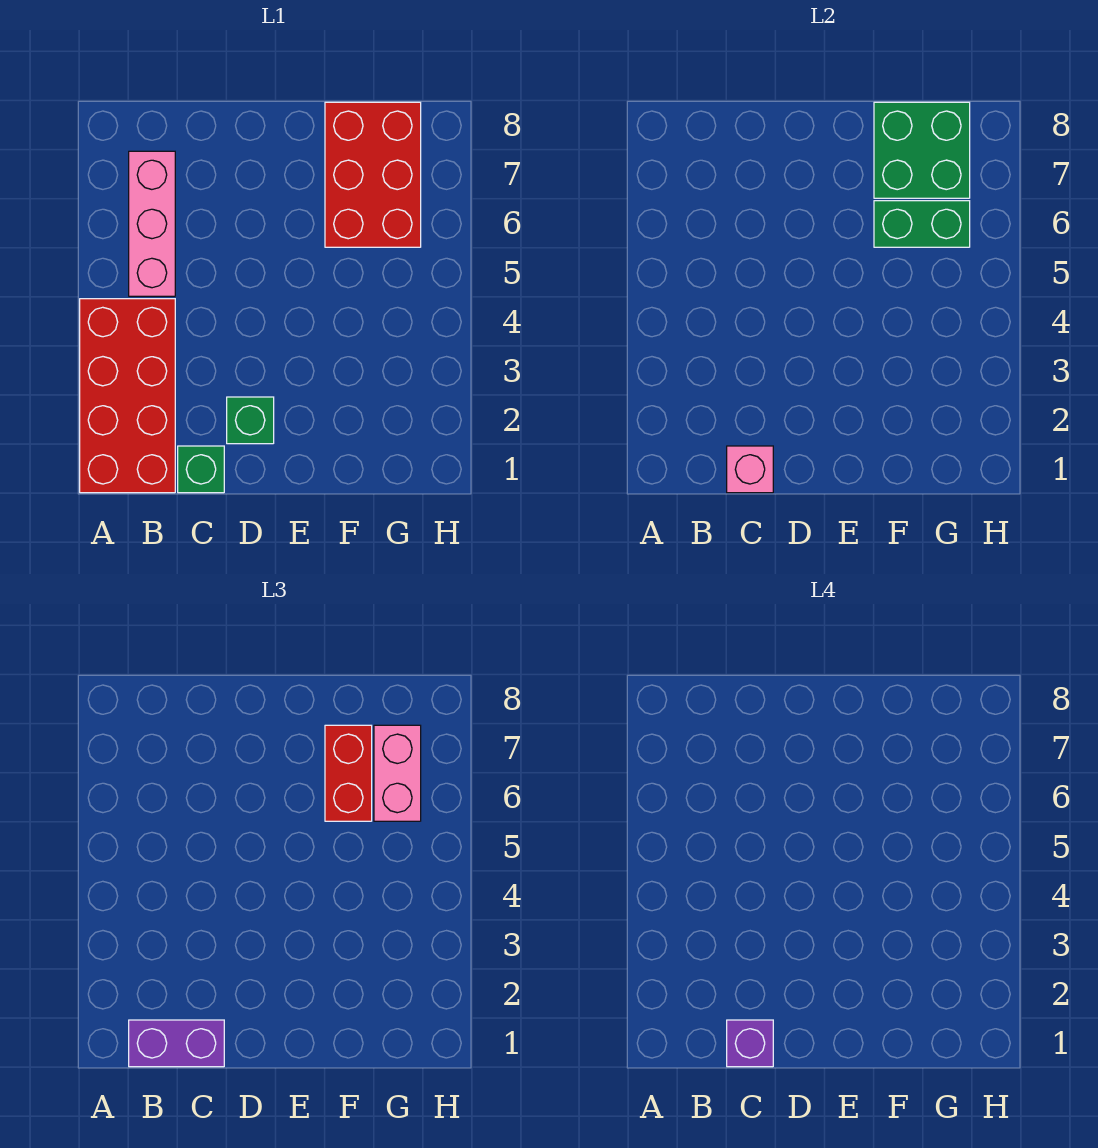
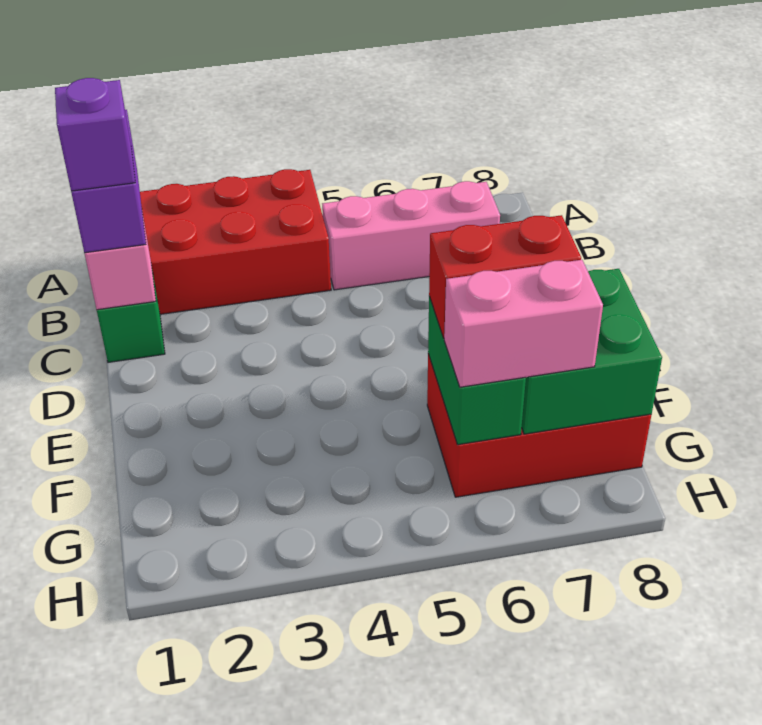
green 1x1 brick [227,397,274,444] -> none

